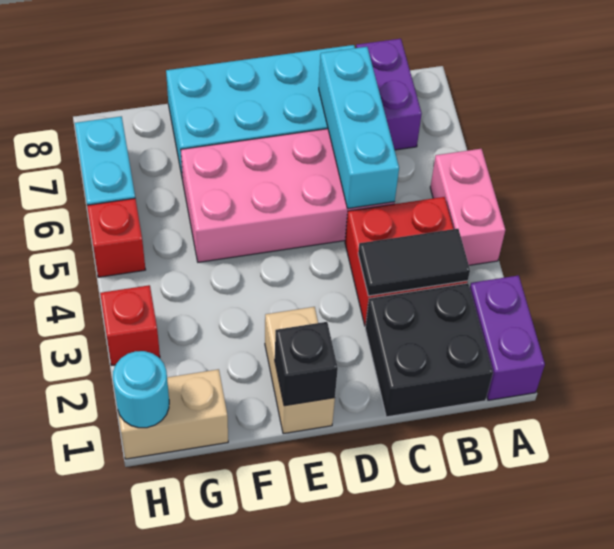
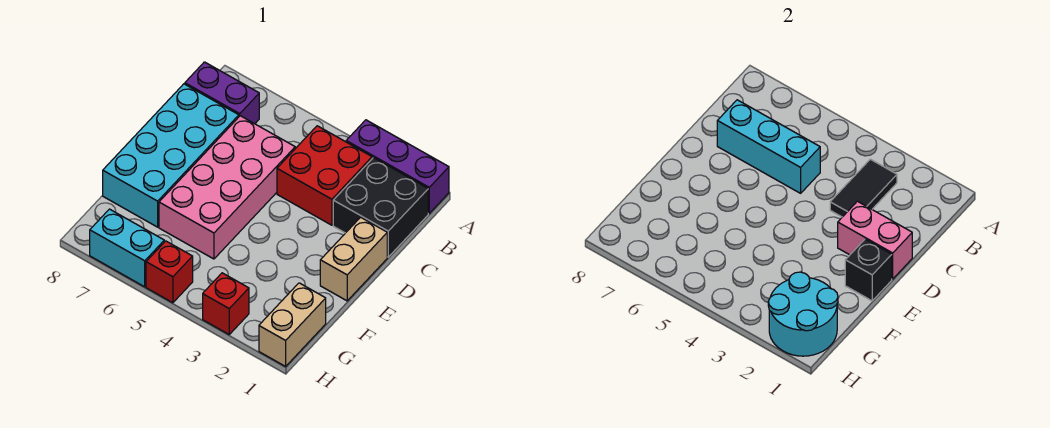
purple 1x2 brick [470,275,545,400] -> purple 1x3 brick [346,120,449,213]
pink 1x2 brick [430,149,505,265] -> pink 1x2 brick moved to [838,201,912,279]
tan 1x2 brick [265,307,335,434] -> tan 1x2 brick turned to [320,217,387,301]
cyan 1x1 round brick [113,351,169,428] -> cyan 2x2 round brick [768,272,838,356]

